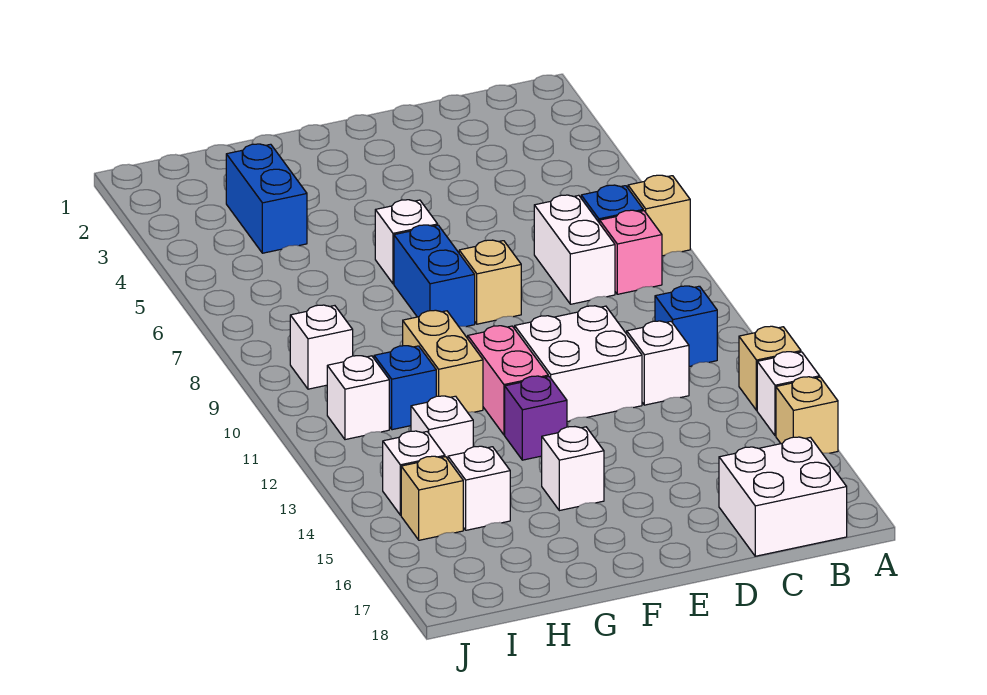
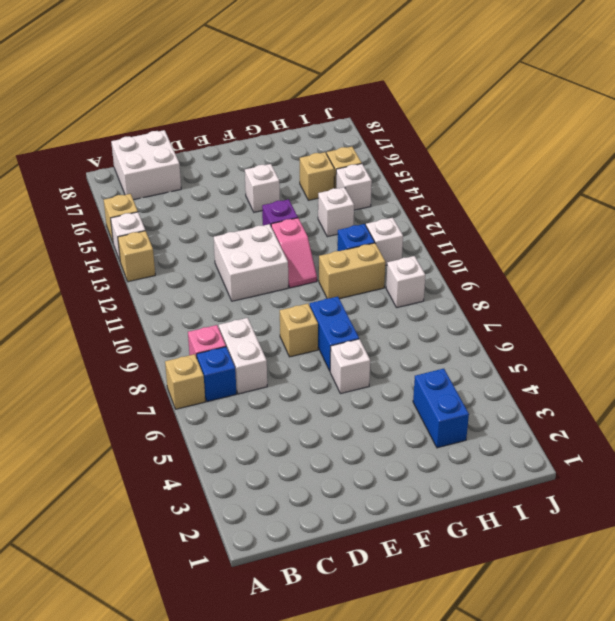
blue 1x1 brick [655,286,717,367] -> none
white 1x1 brick [627,321,689,405] -> none
pink 1x2 brick [468,326,548,435] -> pink 1x2 slope [271,218,317,288]
tan 1x2 brick [403,310,483,412] -> tan 1x2 brick turned to [319,243,385,299]
white 1x1 brick [448,446,510,530] -> tan 1x1 brick [300,152,334,200]

